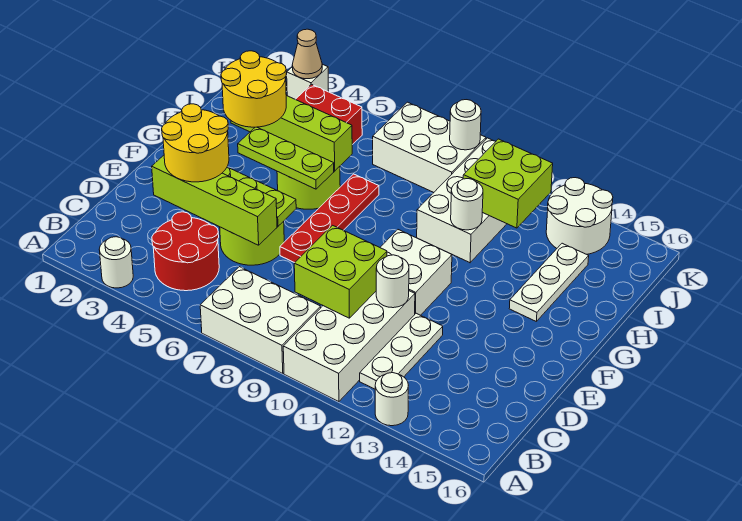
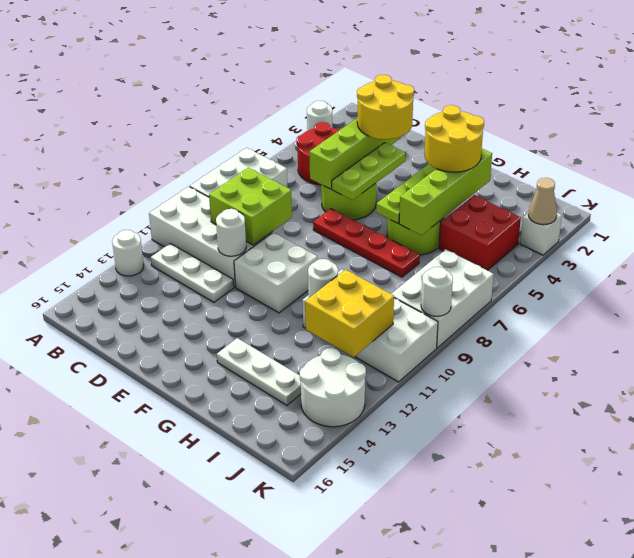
lime 2x2 brick [463,139,553,228] -> yellow 2x2 brick [305,270,394,357]

